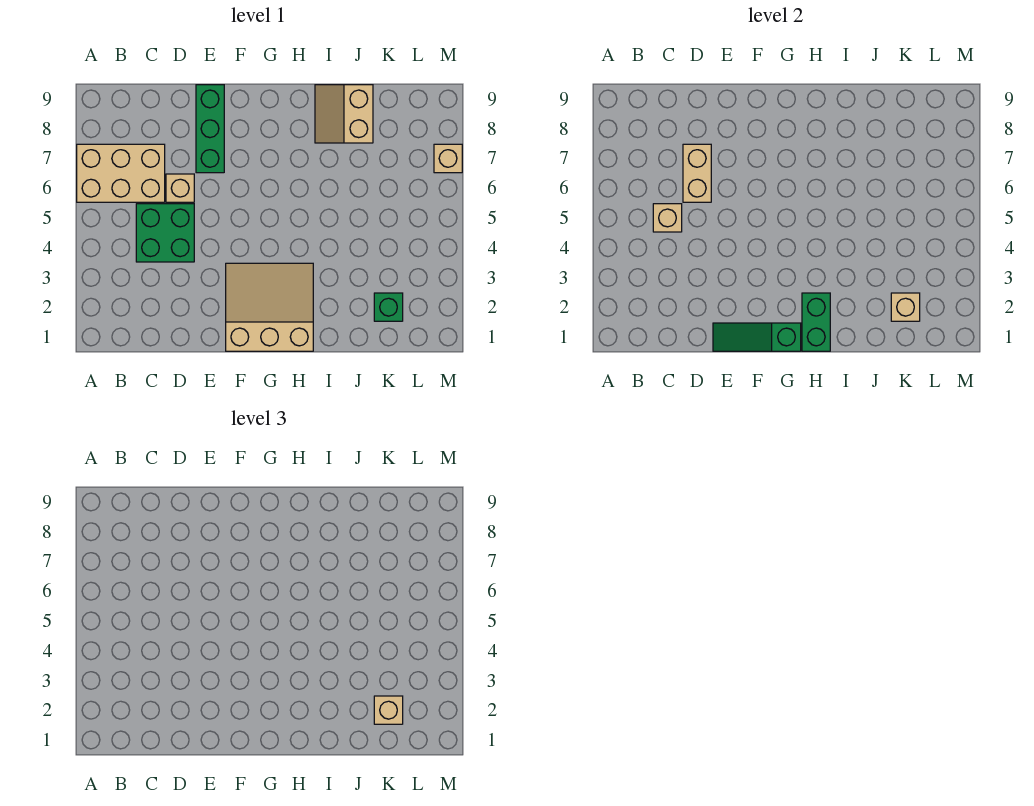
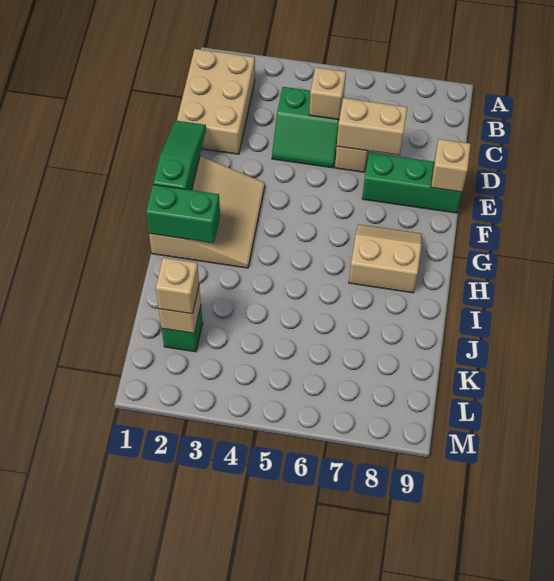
tan 2x3 brick [77,144,165,202] -> tan 2x3 brick moved to [177,49,255,154]
green 2x2 brick [136,204,194,262] -> green 2x2 slope [272,87,339,168]
tan 2x2 slope [315,85,373,143] -> tan 2x2 slope moved to [349,224,422,293]
tan 1x1 brick [434,144,462,173] -> tan 1x1 brick moved to [431,139,471,192]

